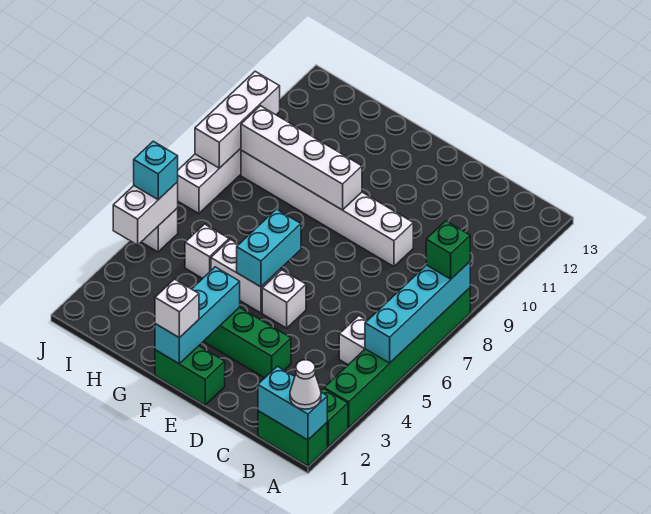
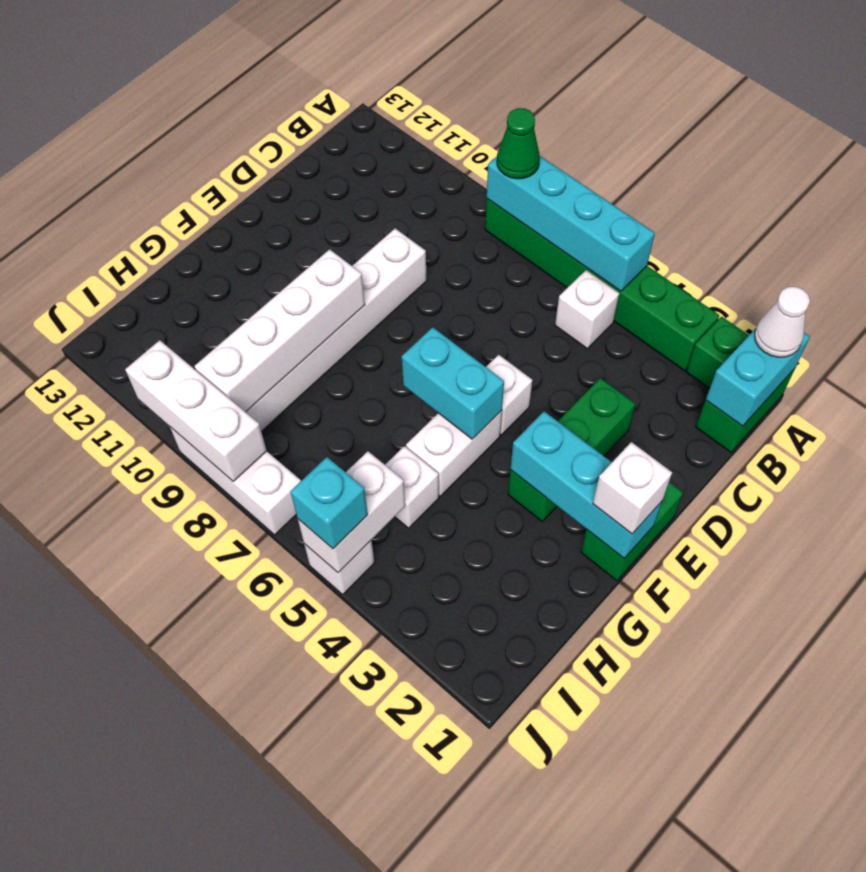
green 1x1 brick [426,221,470,279] -> green 1x1 cone [497,108,540,179]
white 1x2 brick [113,182,178,245] -> white 1x2 brick turned to [298,451,405,573]

